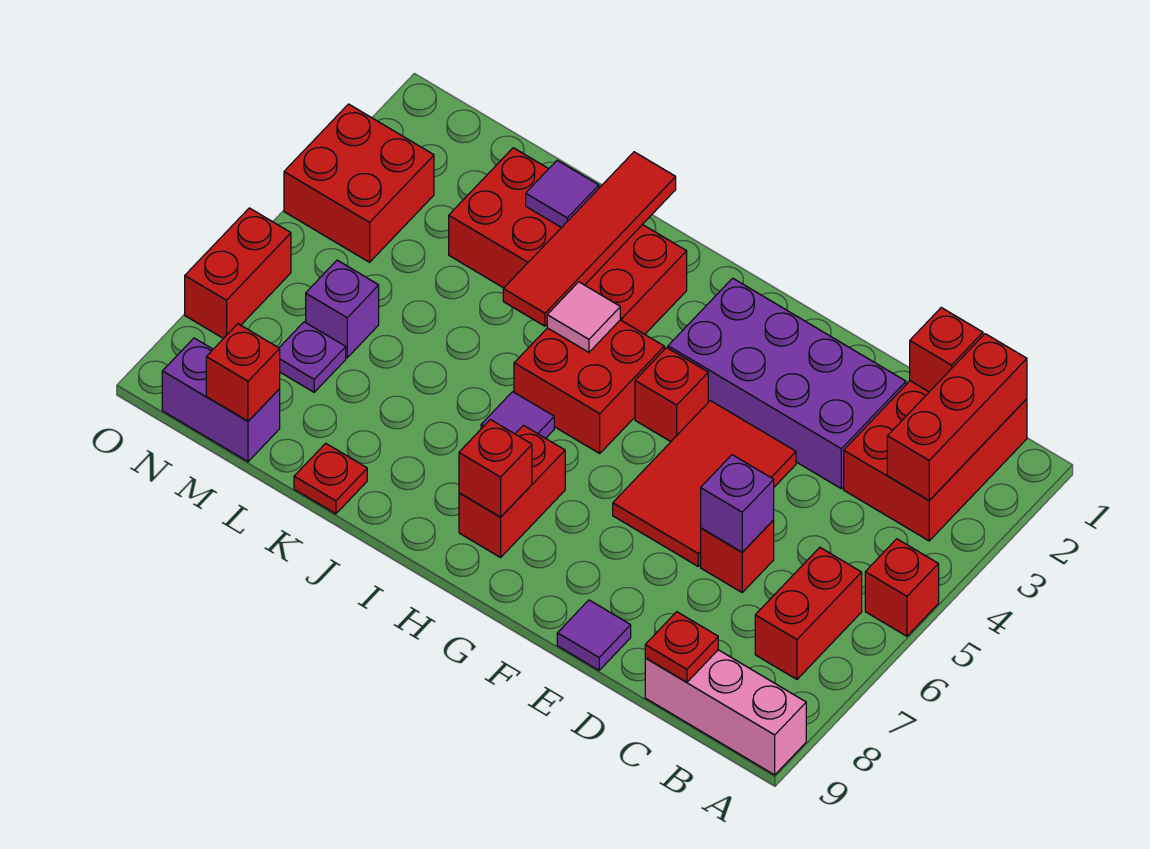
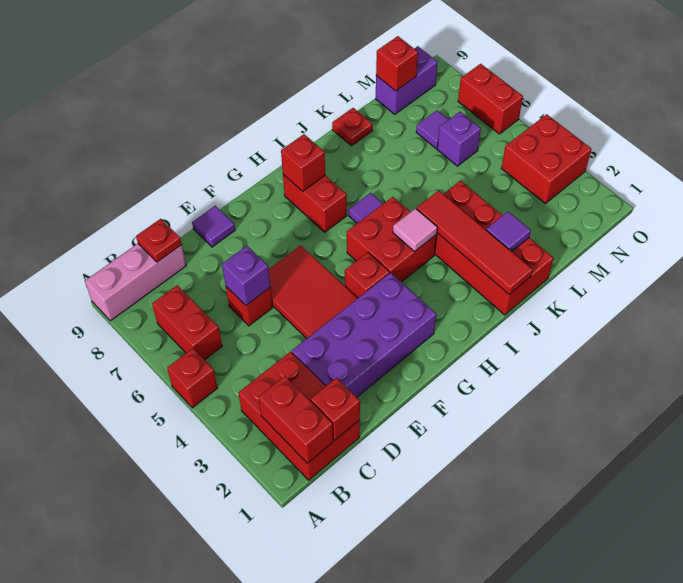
red 1x3 brick [887,334,1027,500] -> red 1x2 brick [259,376,333,463]
red 2x4 brick [449,148,687,334] -> red 2x4 brick turned to [435,181,553,315]
purple 1x1 plate [279,322,346,392] -> purple 1x1 tile [416,110,449,149]

